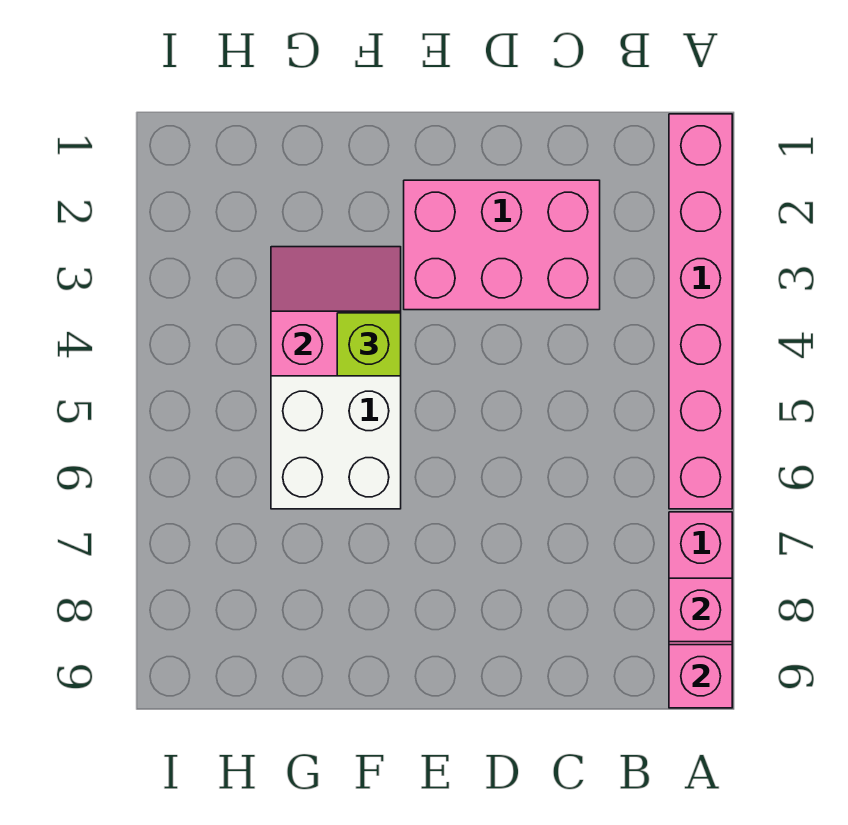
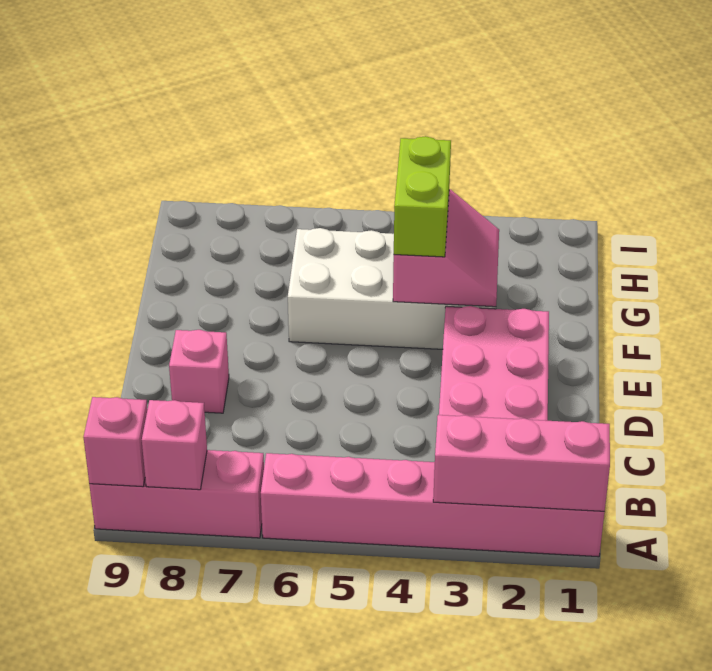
none -> pink 1x3 brick [433,415,610,511]
none -> pink 1x1 brick [169,330,229,413]
lime 1x1 brick [337,313,401,376] -> lime 1x2 brick [394,136,451,257]

